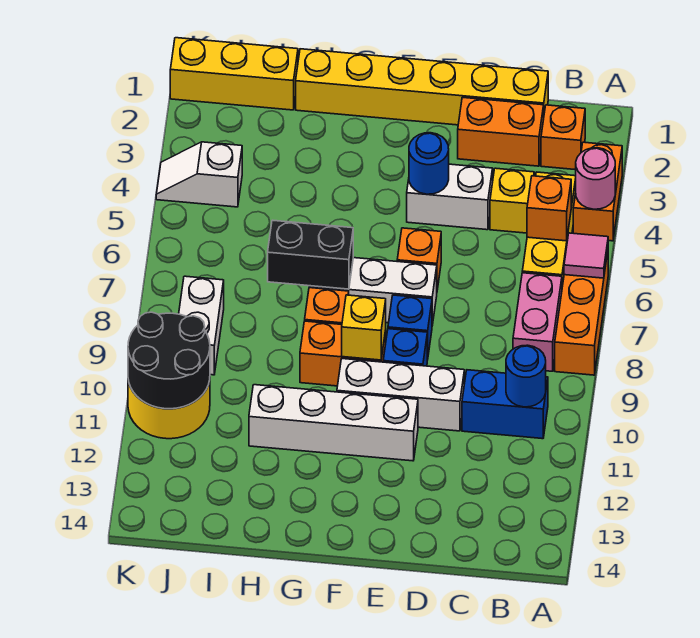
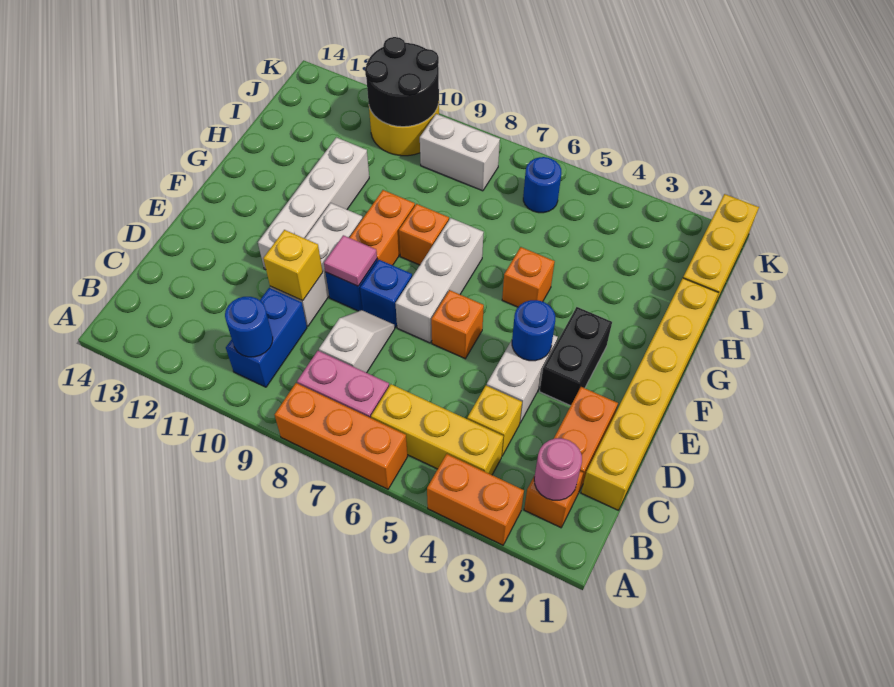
pink 1x1 round brick [576,148,615,209] -> pink 1x1 round brick moved to [534,438,582,500]
pink 1x1 tile [564,233,608,278] -> pink 1x1 tile moved to [324,235,377,286]
orange 1x1 brick [527,176,571,241] -> orange 1x1 brick moved to [502,247,555,307]
yellow 1x1 brick [342,295,386,360] -> yellow 1x1 brick moved to [263,230,323,301]
black 1x2 brick [268,220,353,289] -> black 1x2 brick moved to [540,307,612,406]
white 1x2 slope [156,142,242,207] -> white 1x2 slope moved to [319,310,395,373]
none -> blue 1x1 round brick [523,157,561,213]

